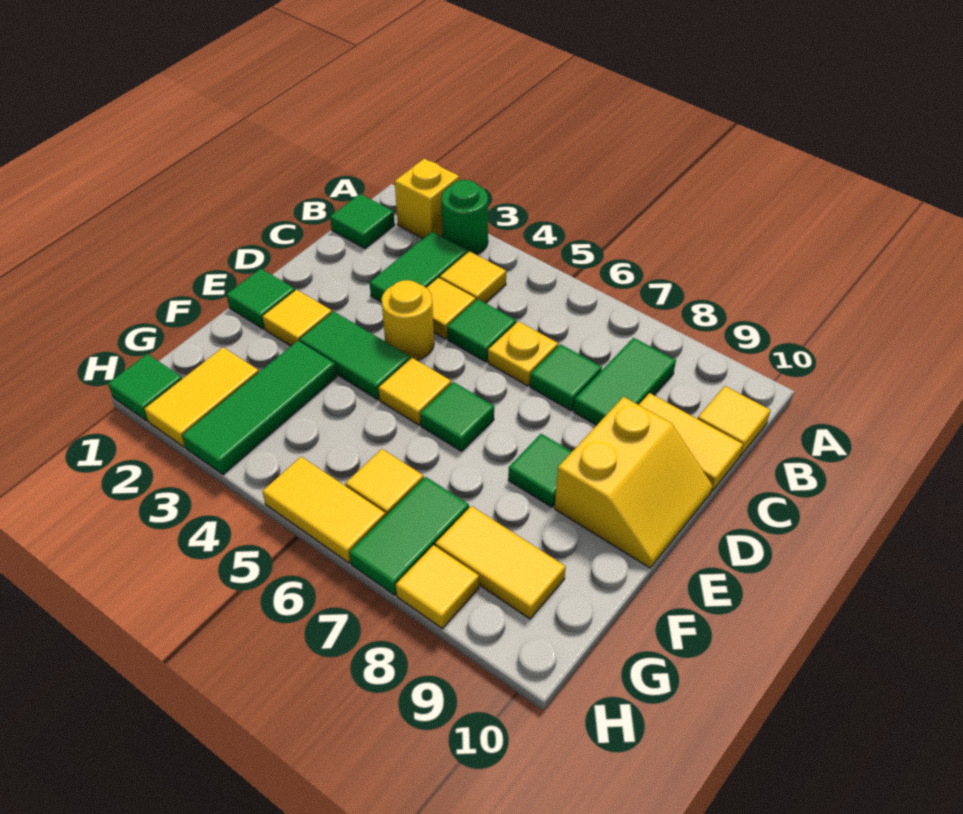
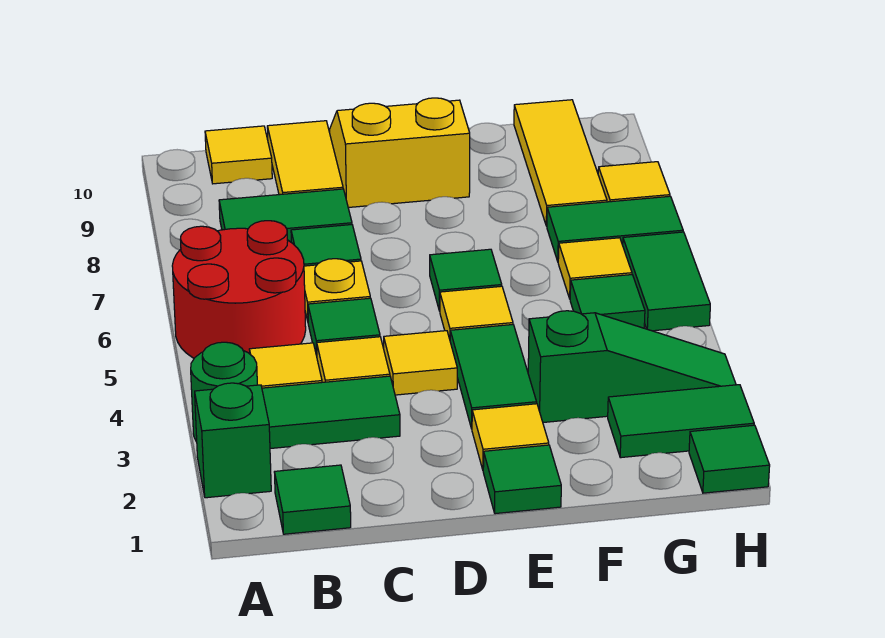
yellow 1x1 brick [395,159,459,238] -> green 1x1 brick [195,383,271,498]
none -> red 2x2 round brick [172,221,306,358]
yellow 1x1 round brick [381,280,434,360] -> yellow 1x1 tile [384,331,457,395]
green 1x1 tile [508,434,572,507] -> green 1x1 tile moved to [570,275,645,328]
green 1x3 tile [182,341,337,474] -> green 1x3 slope [528,311,736,422]
yellow 1x2 tile [144,347,259,447] -> green 1x2 tile [608,385,754,458]
yellow 1x2 tile [435,506,566,619] -> yellow 1x3 tile [514,100,607,226]
yellow 1x2 tile [262,457,386,563] -> green 1x2 tile [623,232,710,331]

